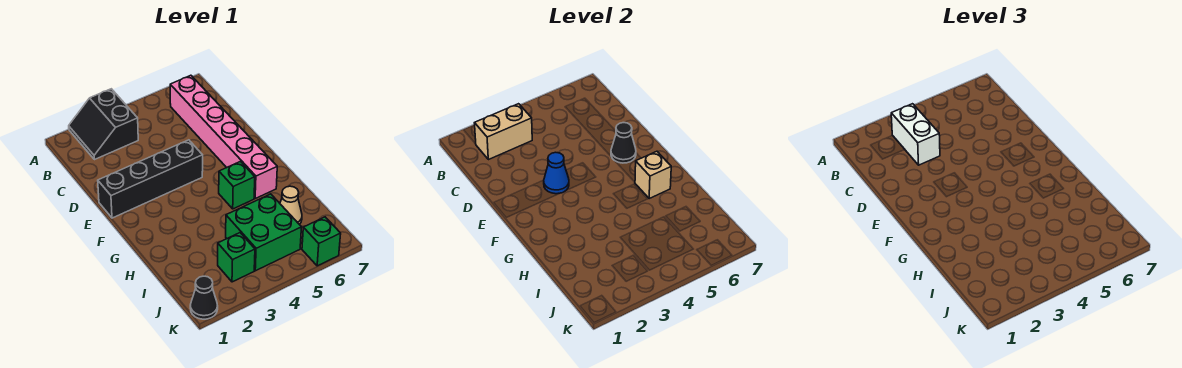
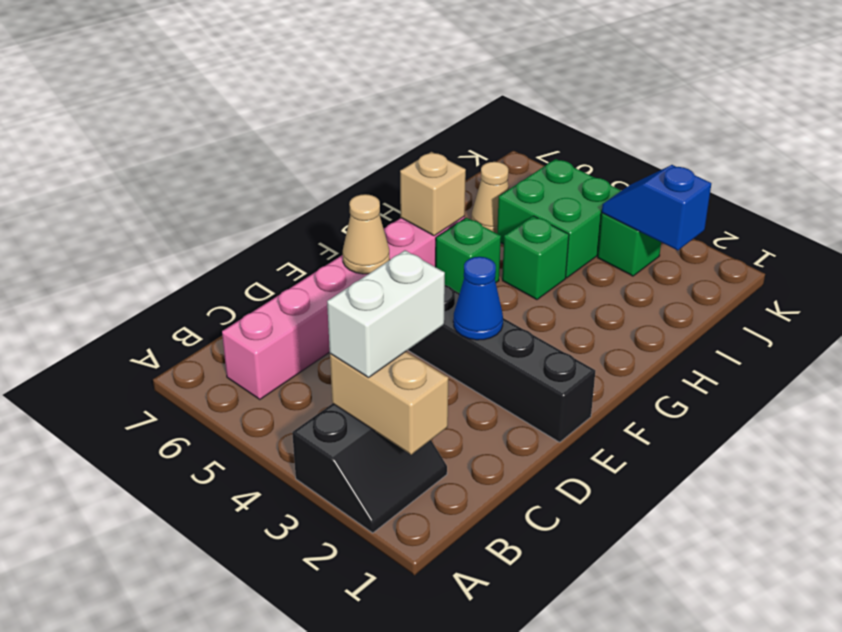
black 1x1 cone [611,123,636,163] -> tan 1x1 cone [343,194,390,274]
none -> blue 1x2 slope [602,165,711,250]
black 1x1 cone [190,276,218,319] -> none
green 1x1 brick [302,217,341,266] -> green 1x1 brick moved to [502,216,569,300]

